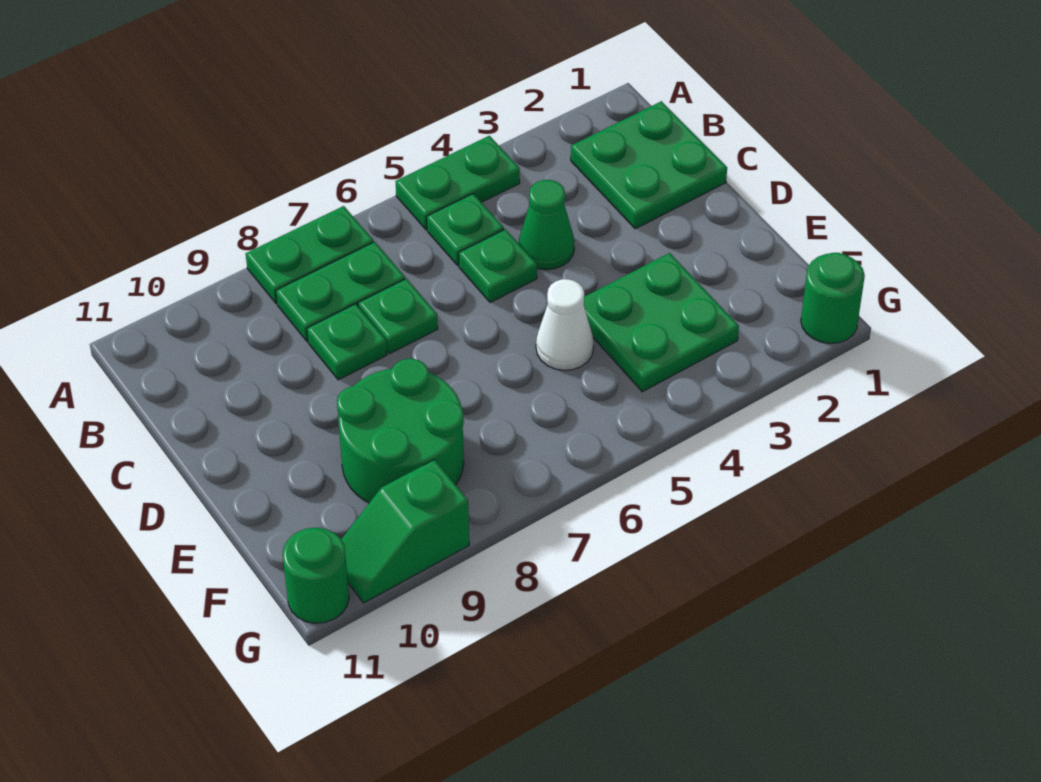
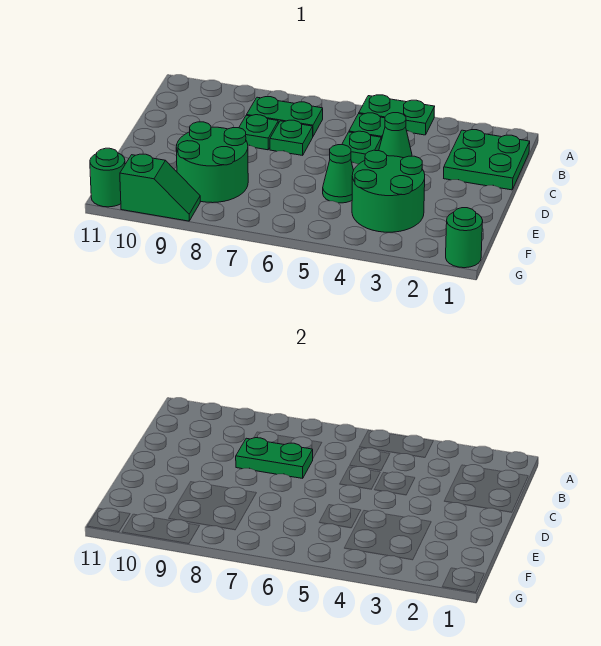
green 1x2 plate [246,206,373,303] -> green 1x2 plate moved to [236,438,313,478]
green 2x2 plate [584,253,739,392] -> green 2x2 round brick [352,150,425,232]
white 1x1 cone [536,279,594,370] -> green 1x1 cone [323,145,354,203]
green 1x2 slope [341,460,469,603] -> green 1x2 slope turned to [120,154,200,221]

